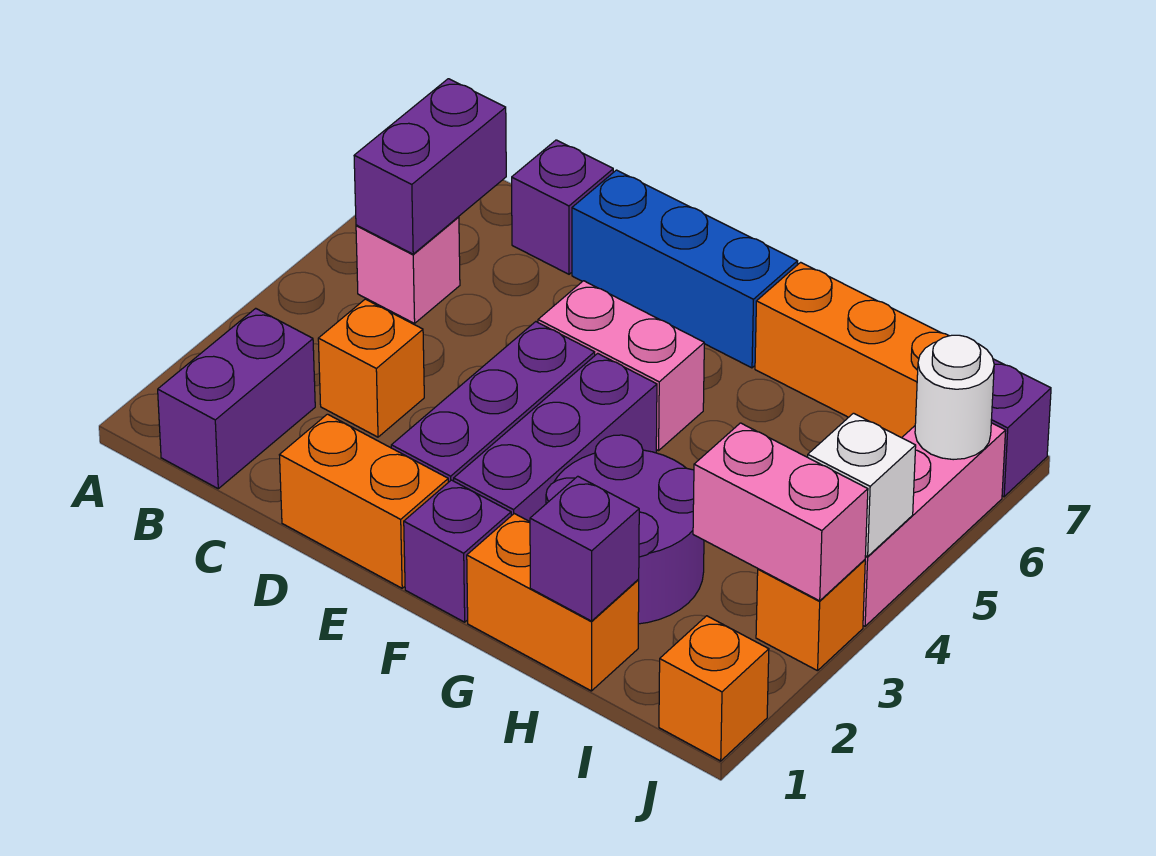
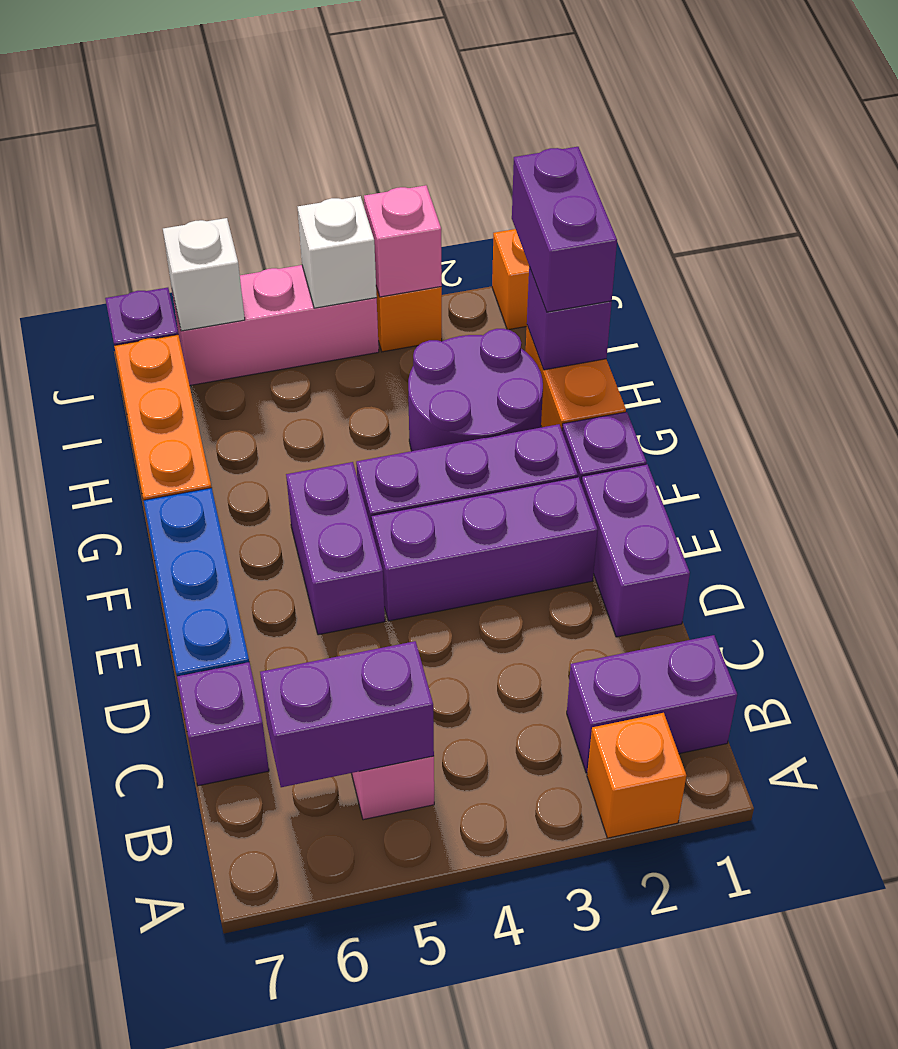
orange 1x1 brick [318,299,424,437] -> orange 1x1 brick moved to [587,713,686,838]
orange 1x2 brick [280,414,448,588] -> purple 1x2 brick [581,464,690,637]
pink 1x2 brick [538,281,704,451] -> purple 1x2 brick [286,462,385,635]
none -> purple 1x2 brick [512,147,617,312]
pink 1x2 brick [693,423,868,601] -> pink 1x1 brick [364,185,442,297]
white 1x1 round brick [915,335,994,460] -> white 1x1 brick [163,218,245,331]

